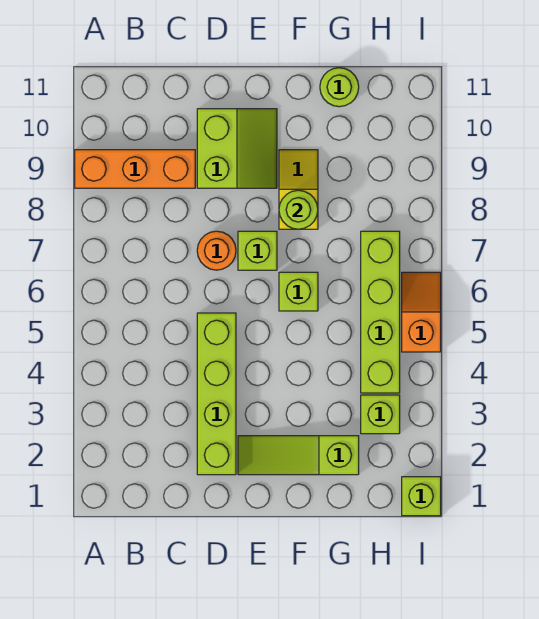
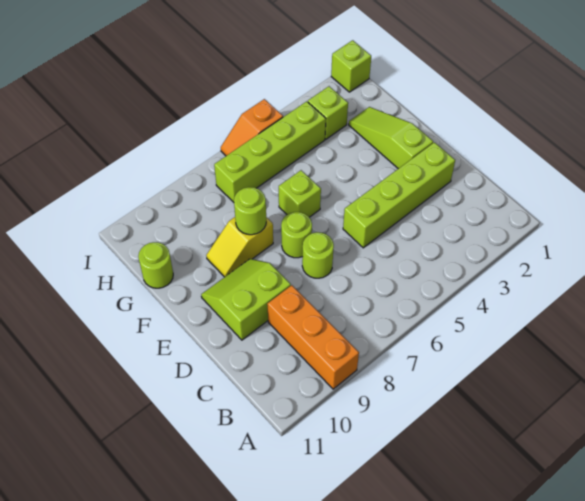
orange 1x1 round brick [197,231,236,270] -> lime 1x1 round brick [302,232,334,278]
lime 1x3 slope [238,436,359,475] -> lime 1x3 slope turned to [349,107,433,169]
lime 1x1 brick [238,231,277,270] -> lime 1x1 round brick [281,212,312,258]

